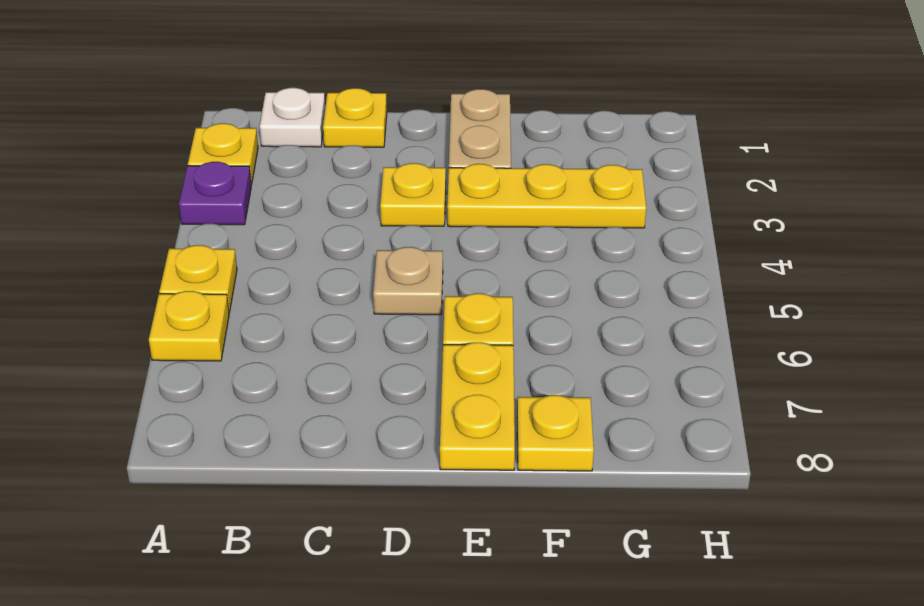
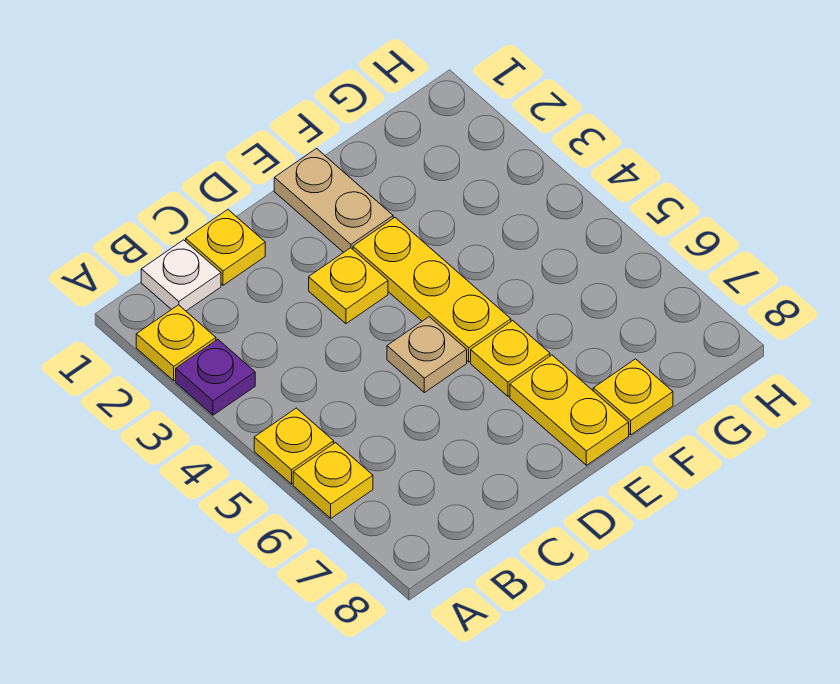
yellow 1x3 plate [447,164,646,228] -> yellow 1x3 plate turned to [353,218,511,362]

